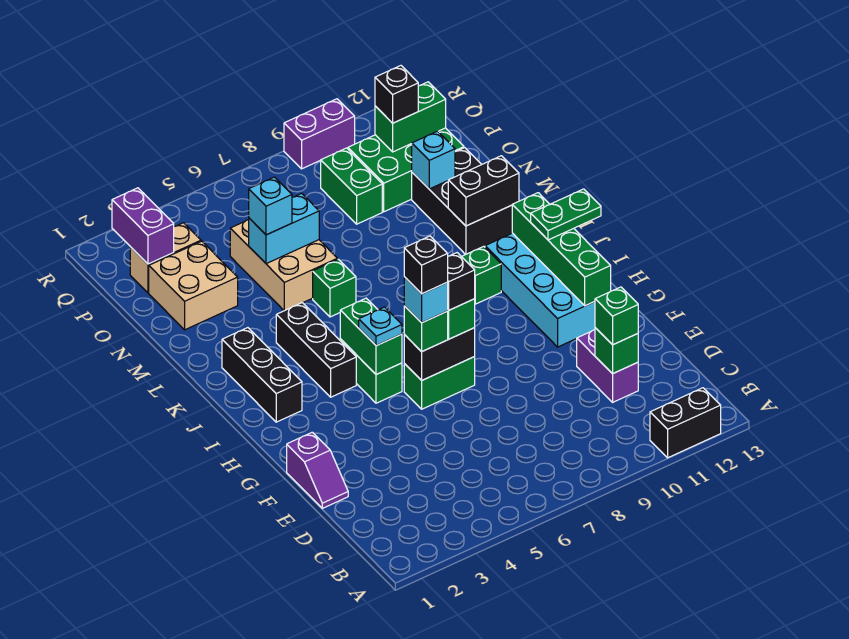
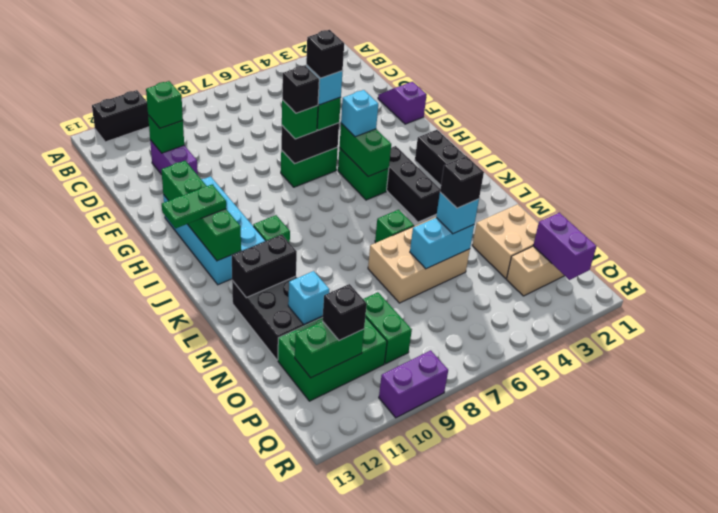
cyan 1x1 plate [359,307,402,346] -> cyan 1x1 brick [341,90,378,137]
tan 2x3 brick [230,220,338,311] -> tan 2x3 brick turned to [368,217,470,303]
none -> black 1x1 brick [440,156,484,208]

